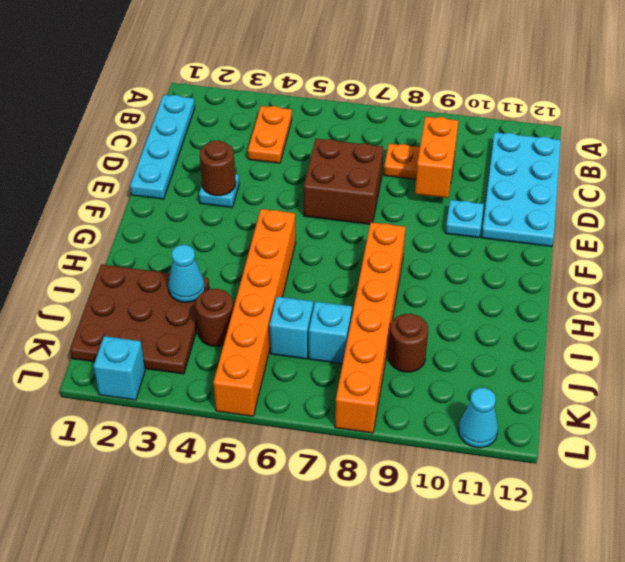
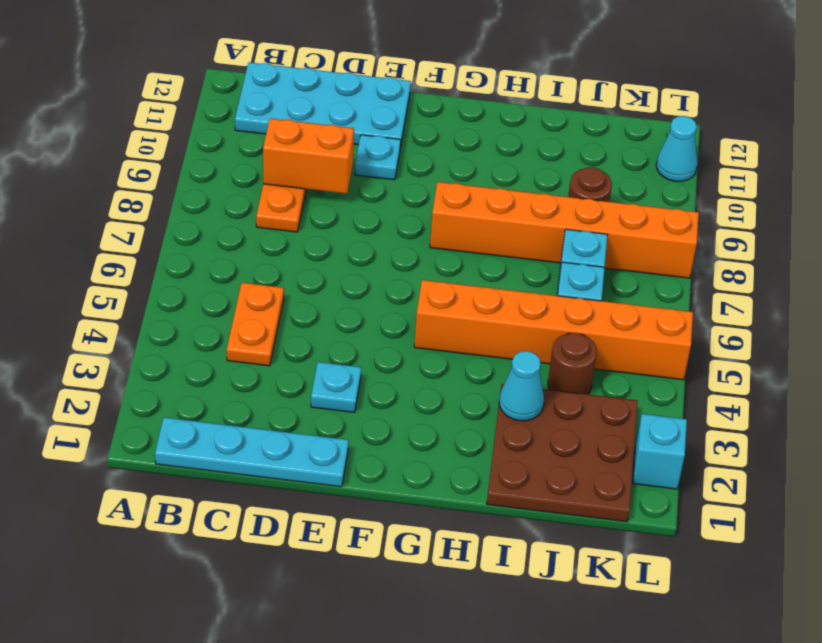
orange 1x2 plate [248,106,292,163] -> orange 1x2 plate turned to [227,283,284,366]
brown 2x2 brick [304,139,383,224] -> none
brown 1x1 round brick [200,140,236,196] -> none

